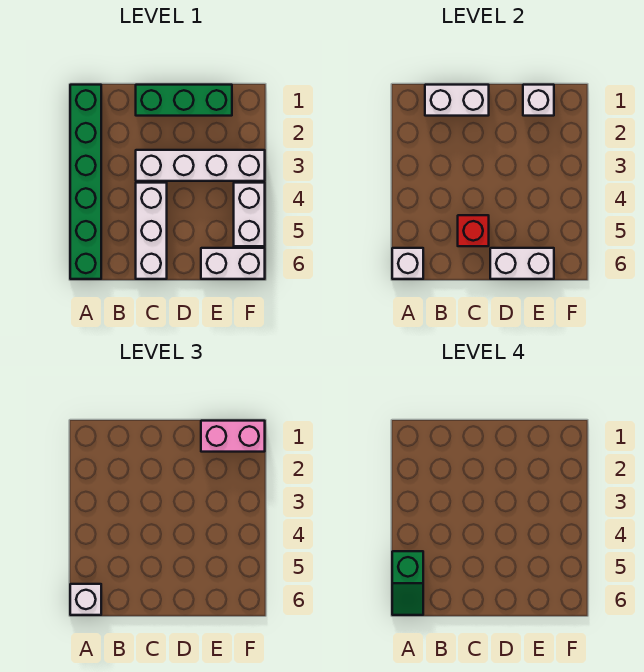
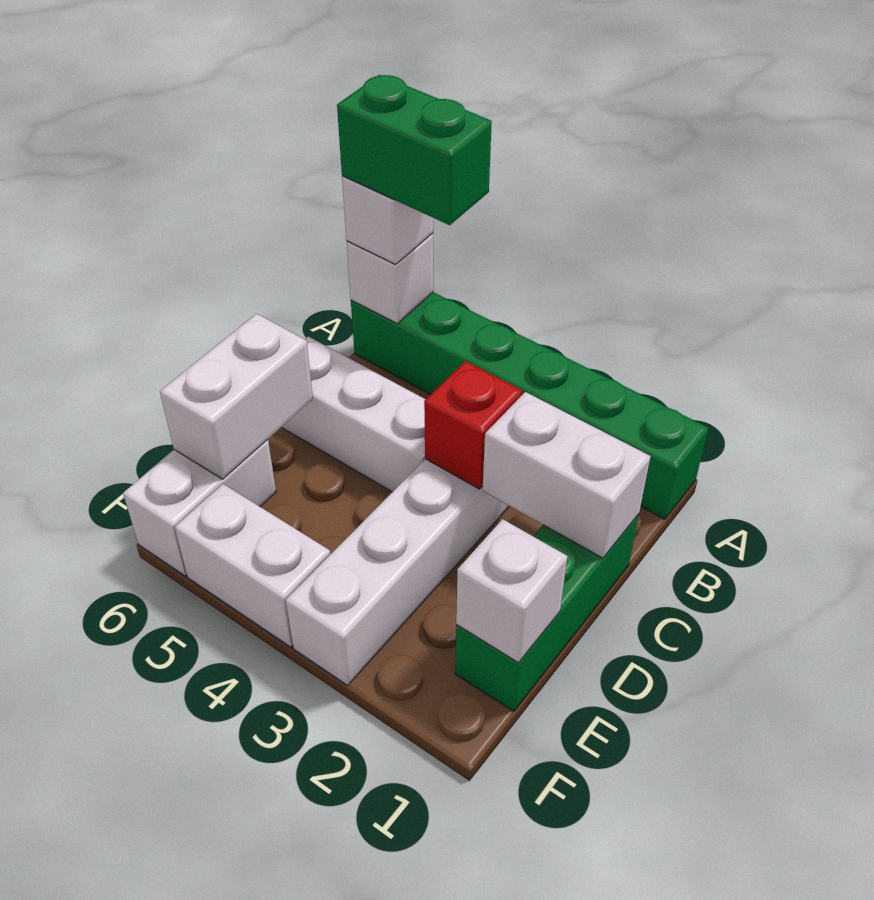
green 1x2 slope [392,551,423,615] -> green 1x2 brick [337,75,492,225]
white 1x2 brick [425,85,489,116] -> white 1x2 brick turned to [483,392,650,558]
red 1x1 brick [458,215,489,246] -> red 1x1 brick moved to [424,361,522,489]
pink 1x2 brick [201,421,265,452] -> none

